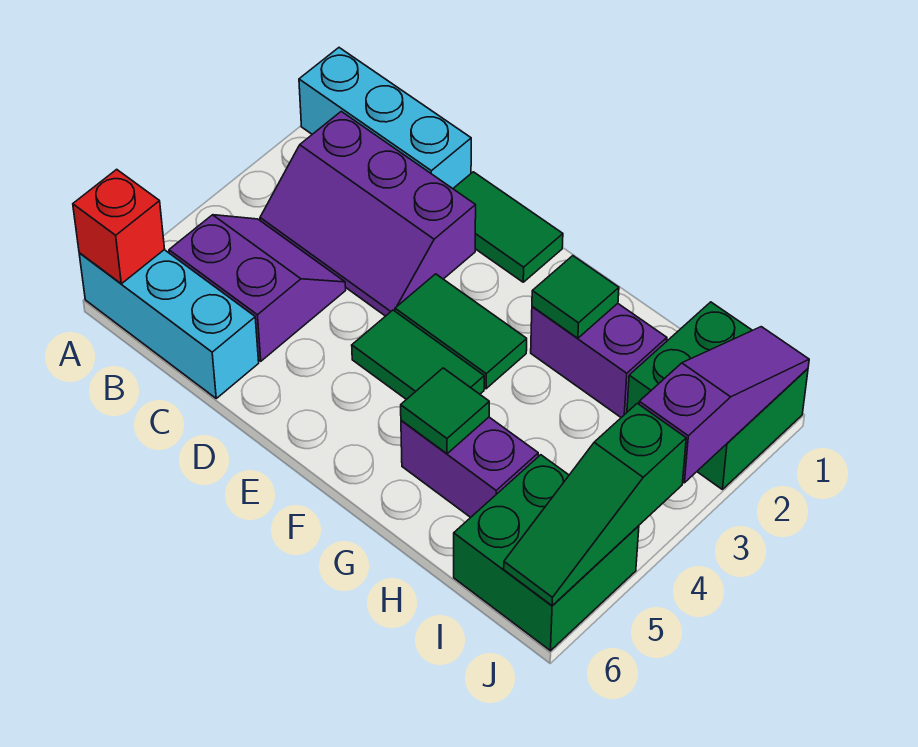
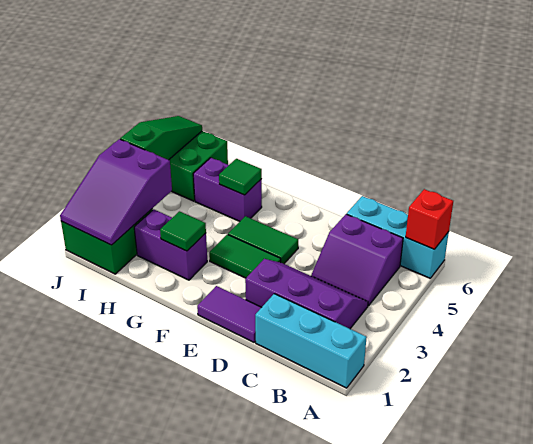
green 1x2 tile [453,172,563,282] -> purple 1x2 tile [197,286,262,342]
purple 1x3 slope [639,327,809,483] -> purple 2x3 slope [60,139,172,245]

